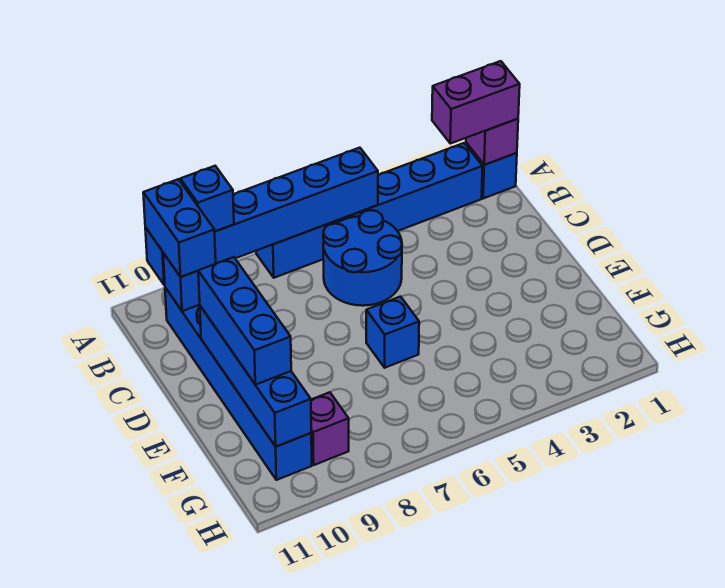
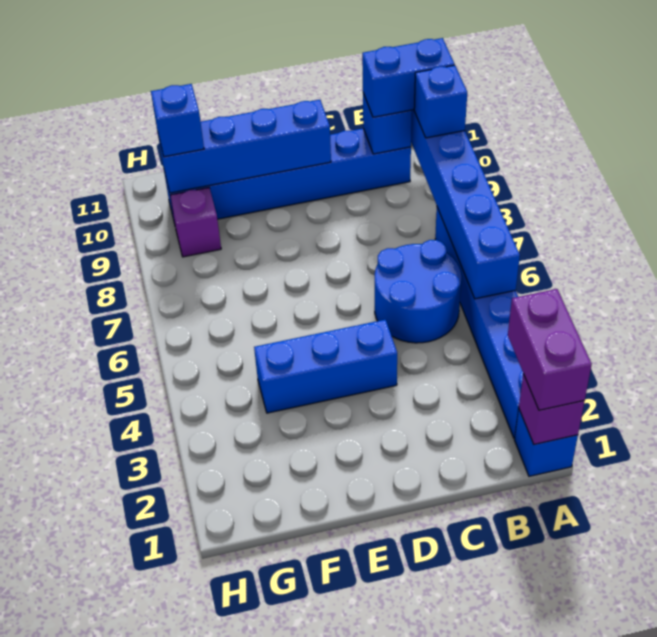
blue 1x3 brick [198,257,291,385] -> blue 1x3 brick moved to [254,320,397,413]
blue 1x1 brick [366,297,419,368] -> blue 1x1 brick moved to [151,84,204,157]

